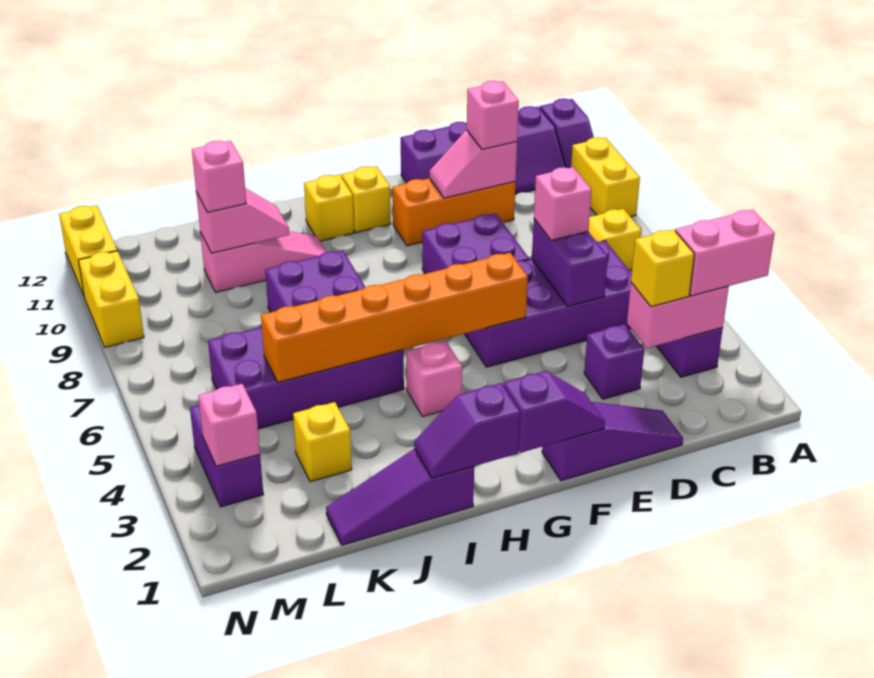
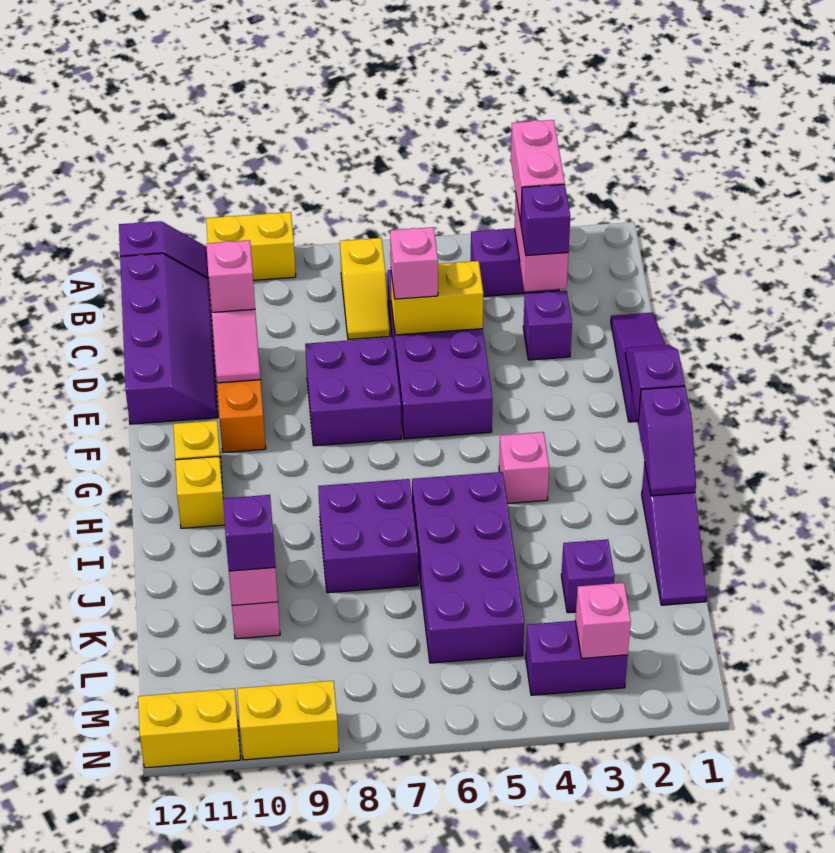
yellow 1x1 brick [631,230,694,307] -> purple 1x1 brick [521,184,570,256]
purple 1x2 brick [532,219,608,306] -> yellow 1x2 brick [391,261,483,335]
orange 1x6 brick [261,253,528,382] -> none
yellow 1x1 brick [293,402,352,482] -> purple 1x1 brick [561,539,614,613]
pink 1x1 brick [192,141,246,213] -> purple 1x1 brick [223,495,275,571]

